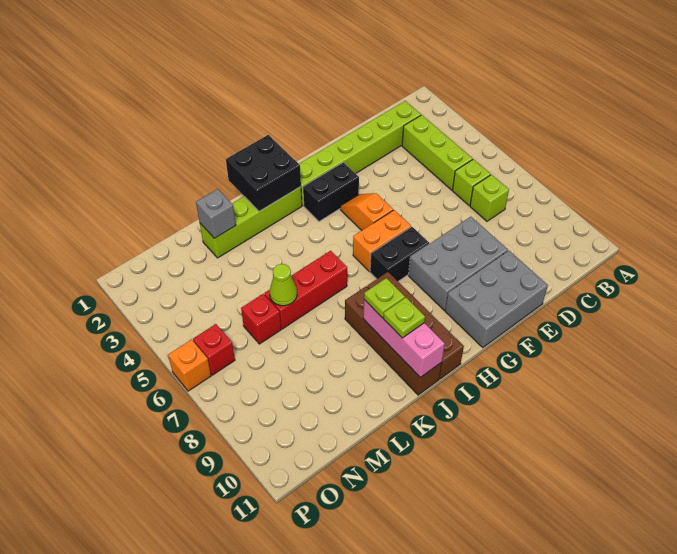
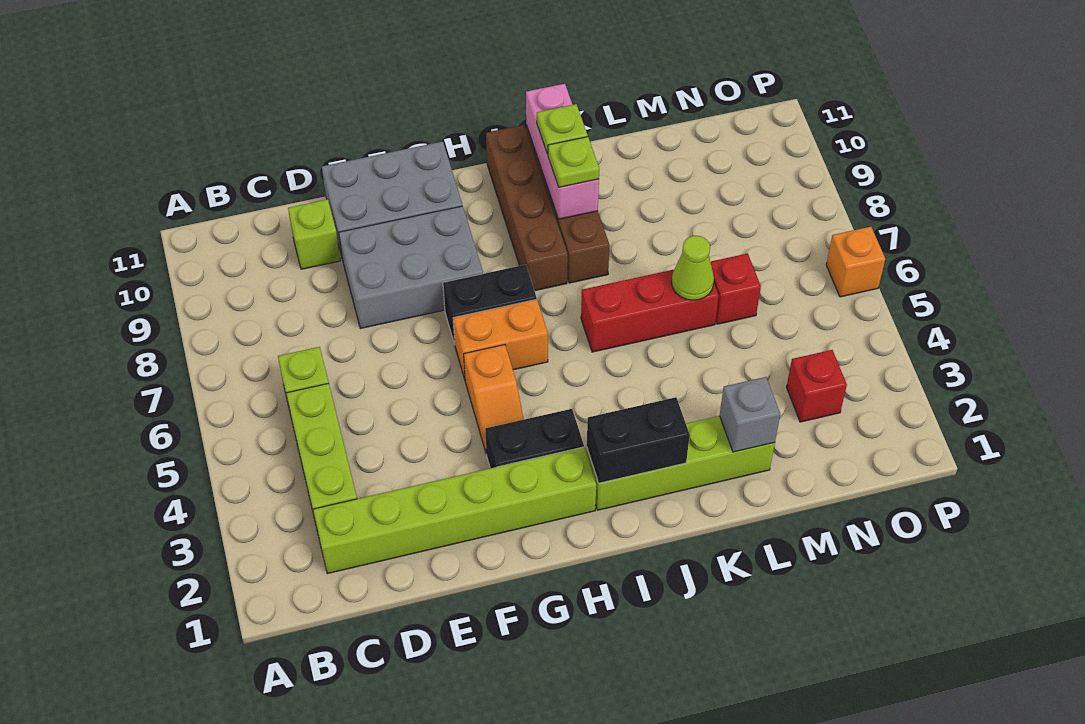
lime 1x1 brick [470,175,509,221] -> lime 1x1 brick moved to [288,199,340,269]
black 2x2 brick [226,135,301,211] -> black 1x2 brick [587,397,690,483]
red 1x1 brick [193,324,235,375] -> red 1x1 brick moved to [786,350,847,422]

